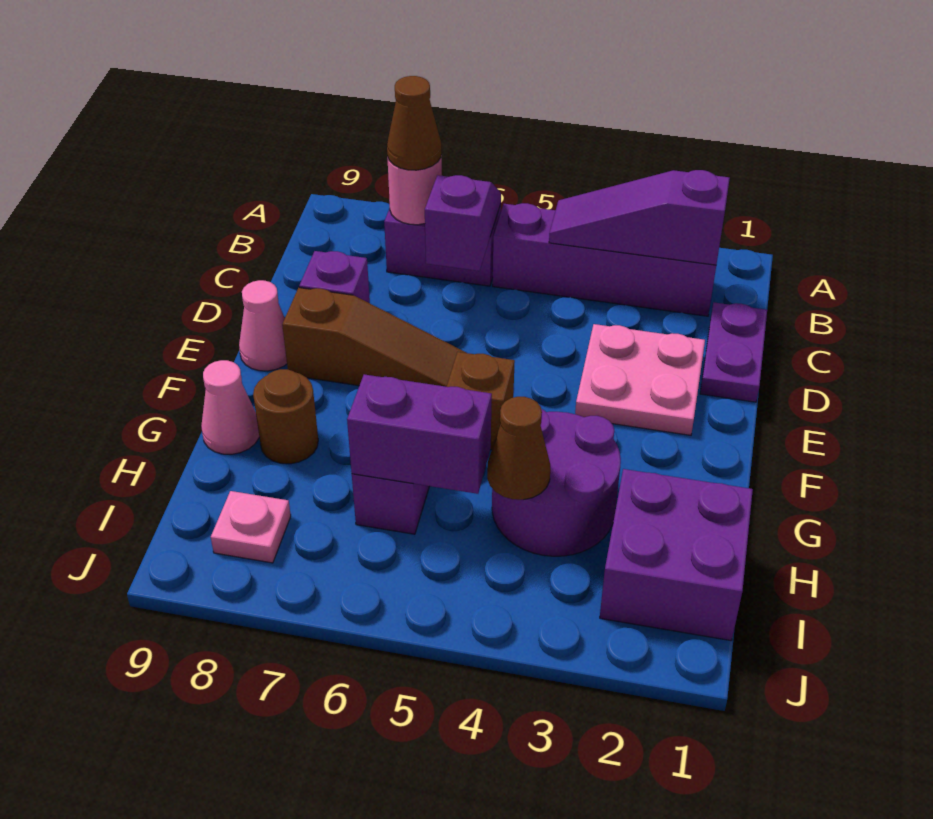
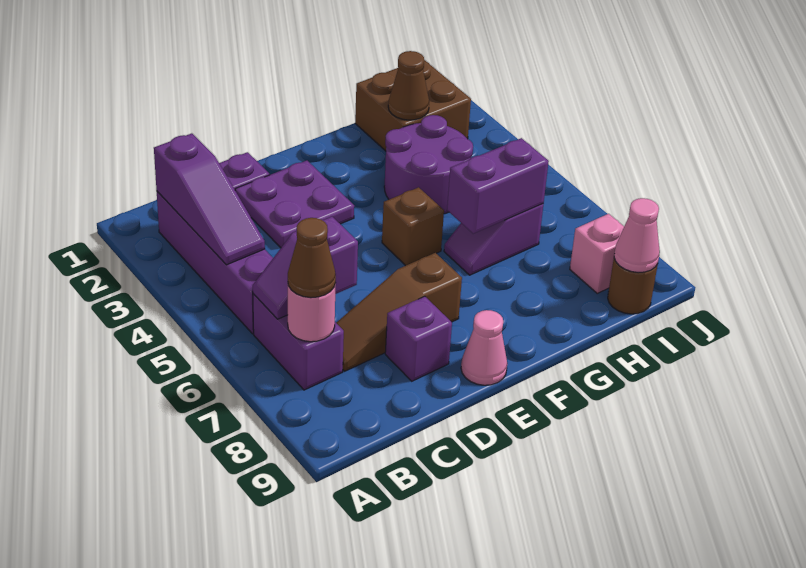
pink 2x2 plate [575,324,705,435] -> purple 2x2 plate [235,161,354,248]
brown 1x3 slope [282,288,466,387] -> brown 1x3 slope turned to [336,253,462,371]
brown 1x1 round brick [253,369,318,464] -> brown 1x1 round brick moved to [608,259,658,314]
pink 1x1 cone [201,360,259,454] -> pink 1x1 cone moved to [614,198,660,273]
purple 2x2 brick [600,469,753,641] -> brown 2x2 brick [355,60,471,151]
brown 1x1 cone [487,397,550,500] -> brown 1x1 cone moved to [388,51,429,120]
purple 1x2 brick [347,374,492,494] -> purple 1x2 brick turned to [447,138,549,234]
pink 1x1 plate [211,491,291,563] -> pink 1x1 brick [570,214,624,293]

